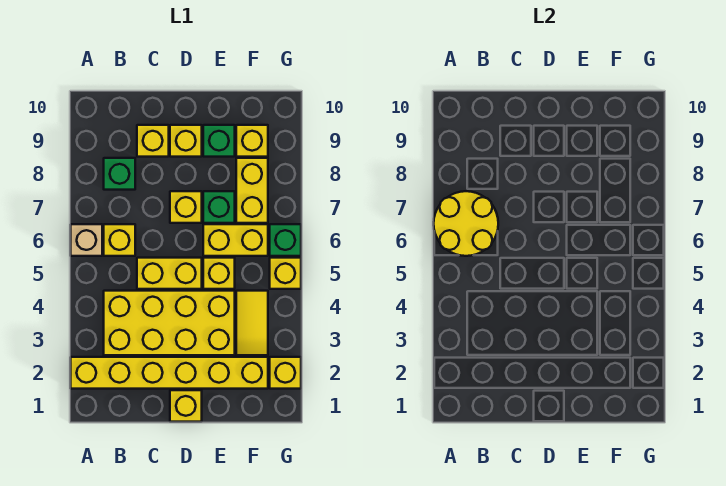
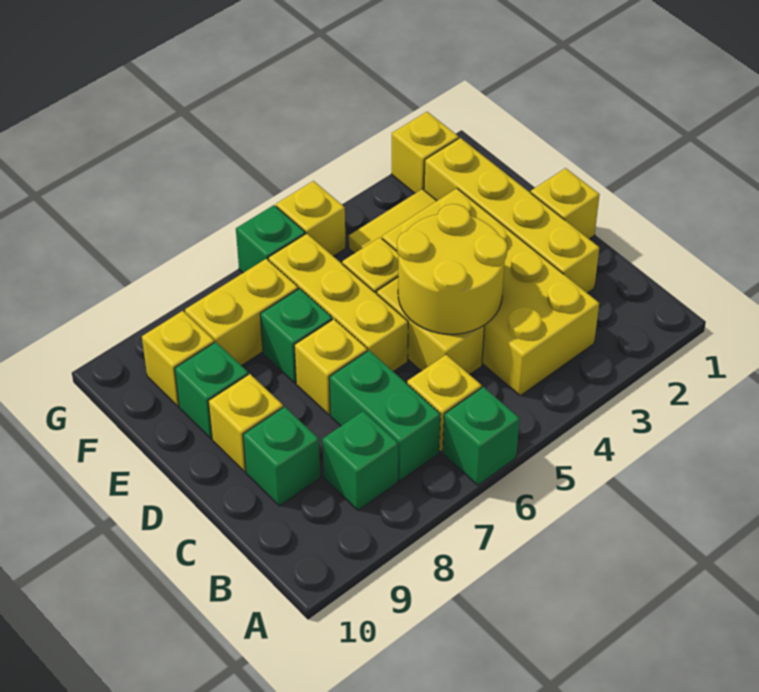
yellow 1x6 brick [71,357,268,389] -> yellow 1x4 brick [424,138,599,293]
tan 1x1 brick [71,224,102,256] -> green 1x1 brick [443,387,520,485]
yellow 2x2 round brick [434,191,498,256] -> yellow 2x2 round brick moved to [397,204,507,334]
none -> green 1x2 brick [329,350,440,481]
yellow 1x1 brick [137,125,169,157] -> green 1x1 brick [243,407,320,506]
yellow 1x2 brick [203,224,268,256] -> yellow 1x3 brick [268,233,408,372]

